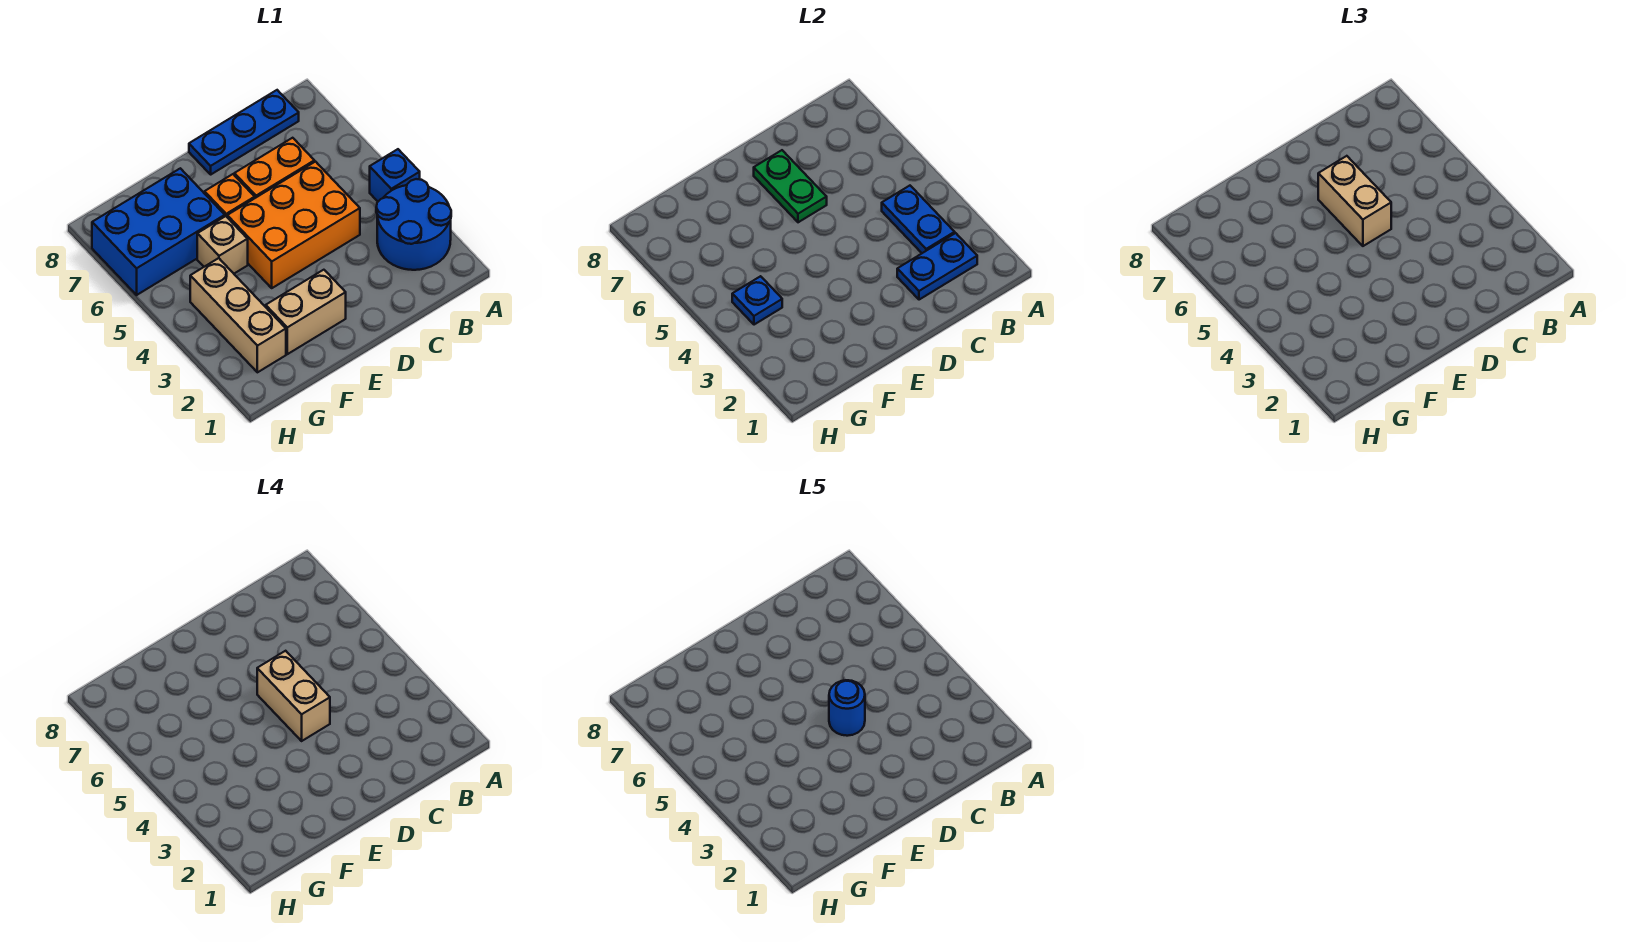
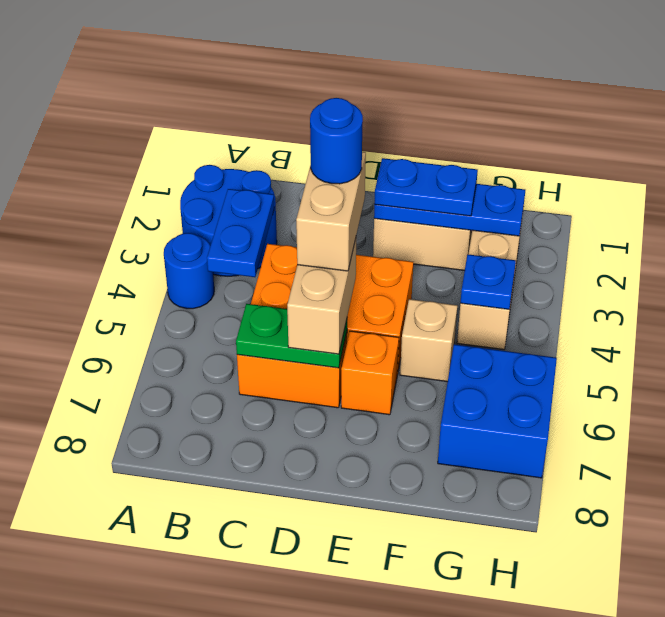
blue 1x1 brick [370,149,420,201] -> blue 1x1 round brick [164,233,214,309]
blue 1x2 plate [897,233,977,300] -> blue 1x2 plate moved to [374,158,478,216]
blue 1x3 plate [189,90,299,174] -> blue 1x3 plate moved to [374,184,525,236]
green 1x2 plate [754,150,827,222] -> green 1x2 plate turned to [236,304,347,368]
blue 2x3 brick [92,168,225,295] -> blue 2x2 brick [438,344,557,478]

